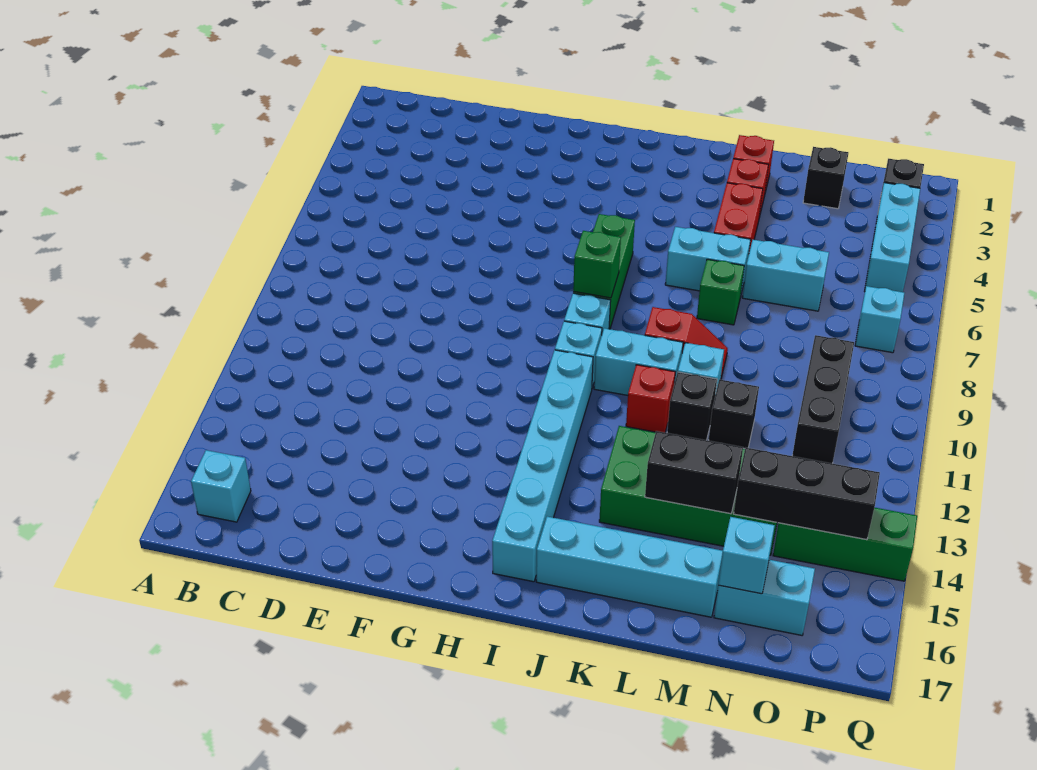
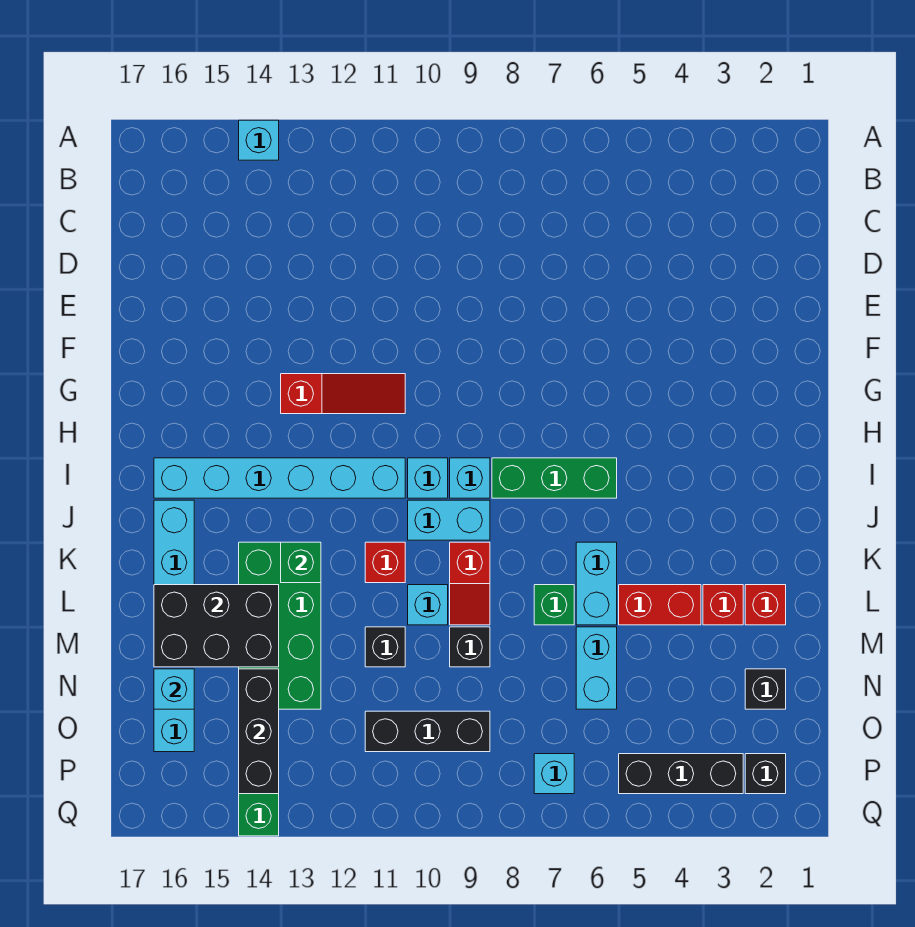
cyan 1x1 brick [191,450,251,522] -> cyan 1x1 brick moved to [239,120,279,160]
none -> red 1x3 slope [281,374,405,414]
green 1x1 brick [573,231,621,298] -> green 1x1 brick moved to [281,542,321,583]
cyan 1x2 brick [594,328,683,395] -> cyan 1x2 brick turned to [408,500,490,540]
black 1x1 brick [667,372,717,440] -> black 1x1 brick moved to [450,627,490,667]
black 1x2 brick [645,431,743,514] -> black 2x3 brick [154,585,279,667]
cyan 1x3 brick [865,183,920,292] -> black 1x3 brick [619,754,743,794]

